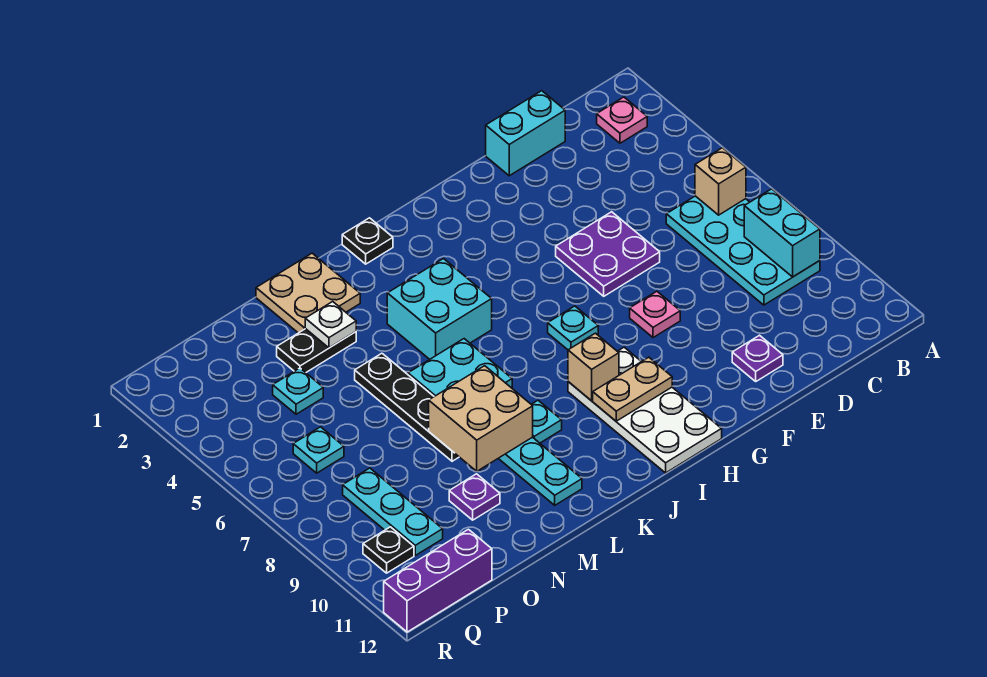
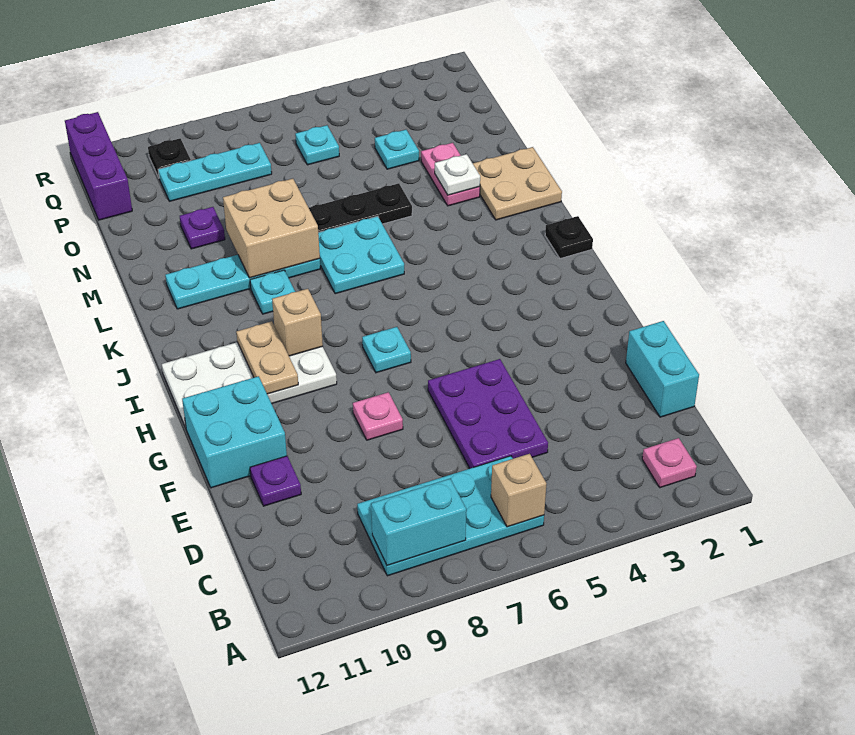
purple 2x2 plate [556,212,660,296] -> purple 2x3 plate [428,359,548,468]
cyan 2x2 brick [387,259,492,359] -> cyan 2x2 brick moved to [182,376,287,488]
black 1x2 plate [277,329,356,373] -> pink 1x2 plate [421,143,480,206]

